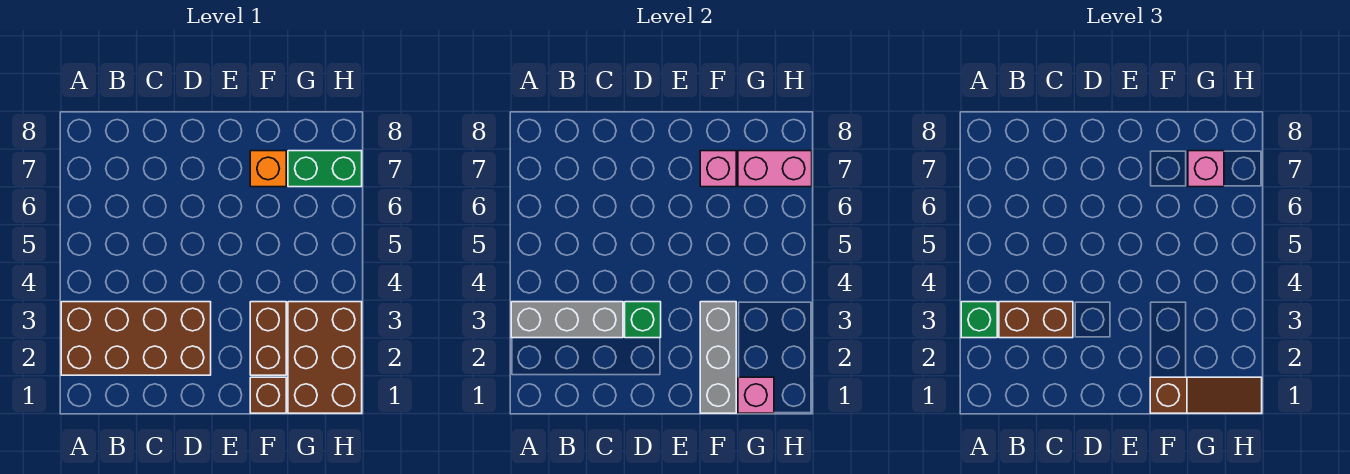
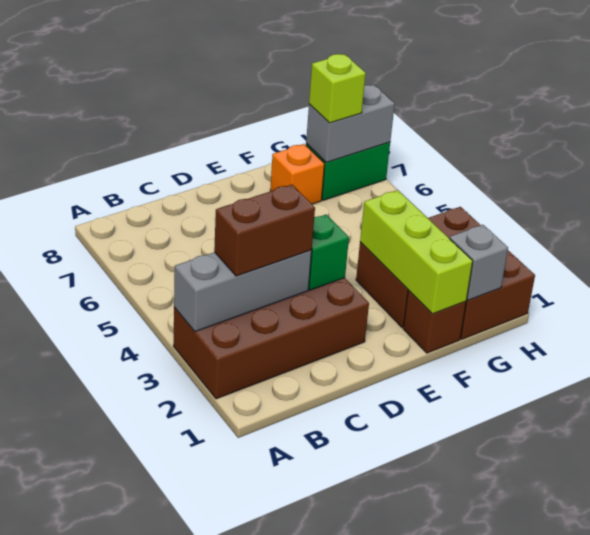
green 1x1 brick [961,302,997,338] -> none
grey 1x3 brick [700,302,736,413] -> lime 1x3 brick [360,190,473,314]
brown 1x3 slope [1150,377,1262,413] -> none
pink 1x1 brick [700,151,736,187] -> none
pink 1x1 brick [738,377,774,413] -> grey 1x1 brick [449,225,508,300]
pink 1x2 brick [738,151,812,187] -> grey 1x2 brick [306,85,395,162]
pink 1x1 brick [1188,151,1224,187] -> lime 1x1 brick [309,54,366,123]

